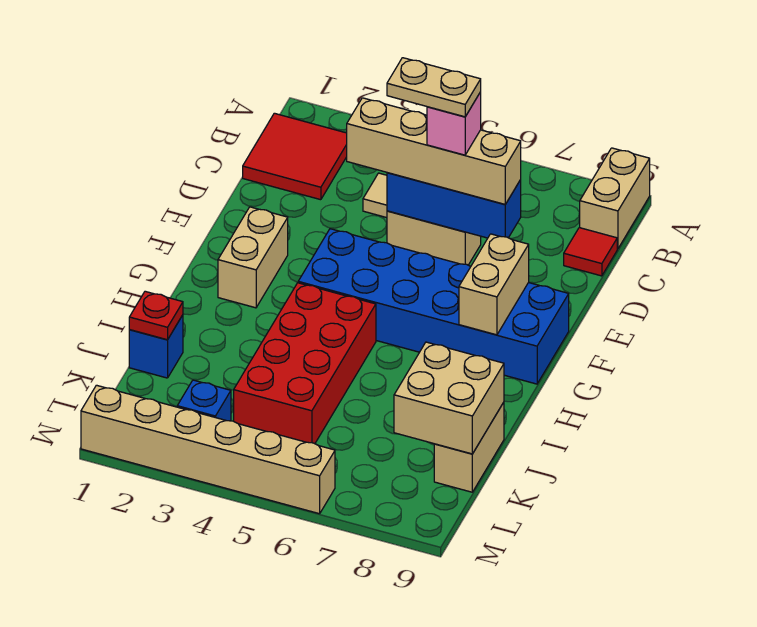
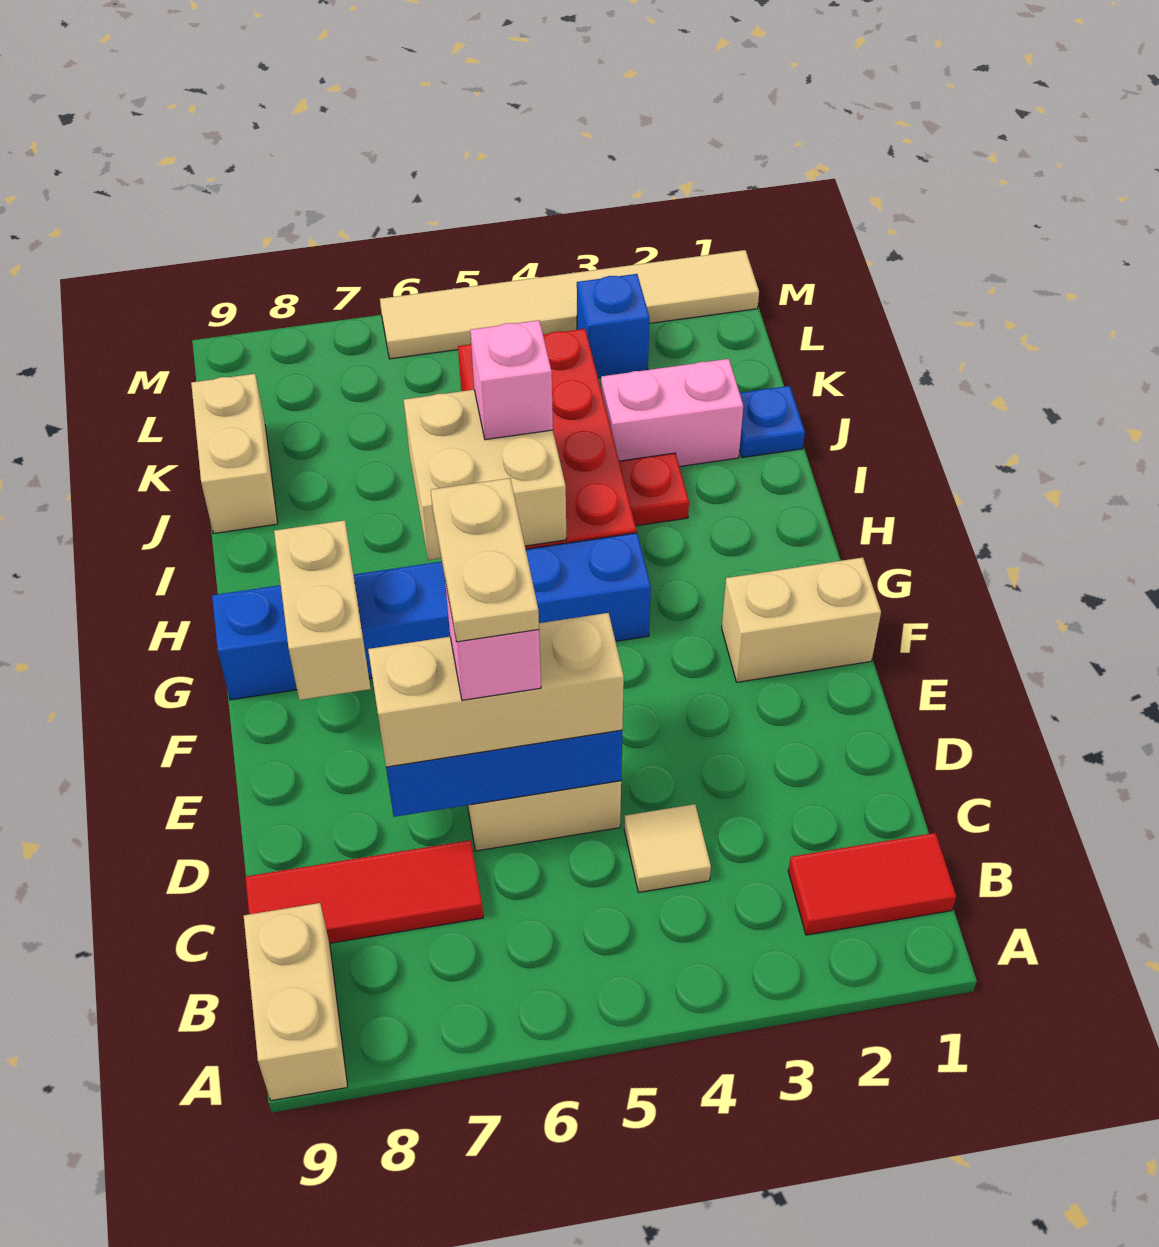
red 2x2 tile [243,113,347,200] -> red 1x2 tile [788,833,956,935]
red 1x1 tile [564,228,617,276] -> red 1x3 tile [245,840,483,943]
tan 1x4 brick [347,98,521,204] -> tan 1x3 brick [368,613,624,767]
tan 1x2 plate [387,58,481,117] -> tan 1x2 plate turned to [431,478,539,642]
tan 1x2 brick [218,207,288,308] -> tan 1x2 brick turned to [722,558,881,682]
blue 2x6 brick [298,229,569,384] -> blue 1x6 brick [212,533,651,700]
none -> pink 1x1 brick [470,320,553,440]
blue 1x1 brick [129,315,183,378] -> blue 1x1 plate [740,386,805,458]
red 1x1 plate [129,291,183,340] -> red 1x1 plate moved to [619,453,689,526]
none -> pink 1x2 brick [601,359,743,467]
tan 2x2 brick [394,342,504,454] -> tan 2x2 brick moved to [404,390,566,560]
tan 1x6 brick [81,385,335,514] -> tan 1x6 tile [380,250,759,359]

